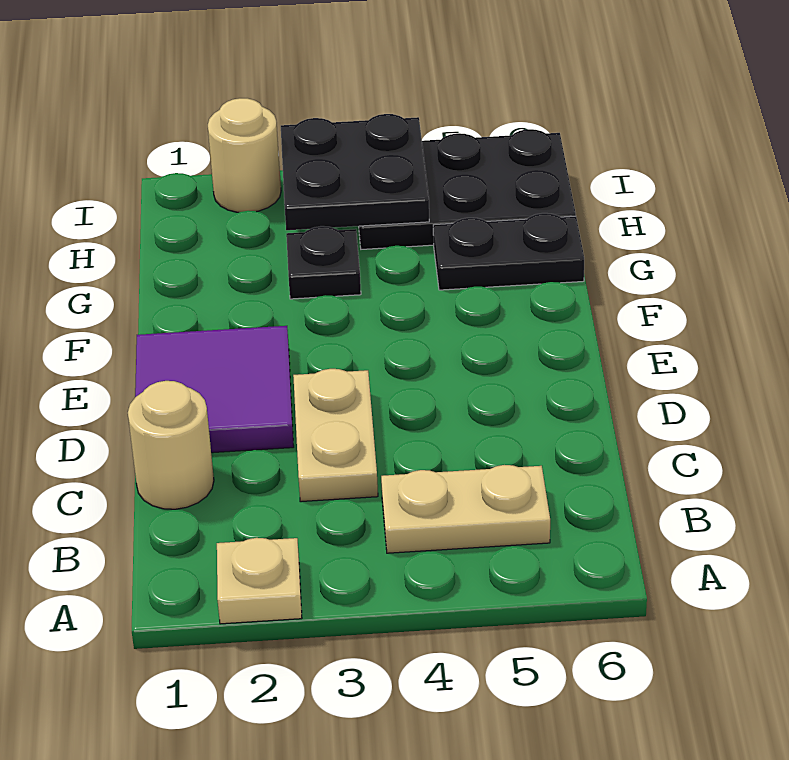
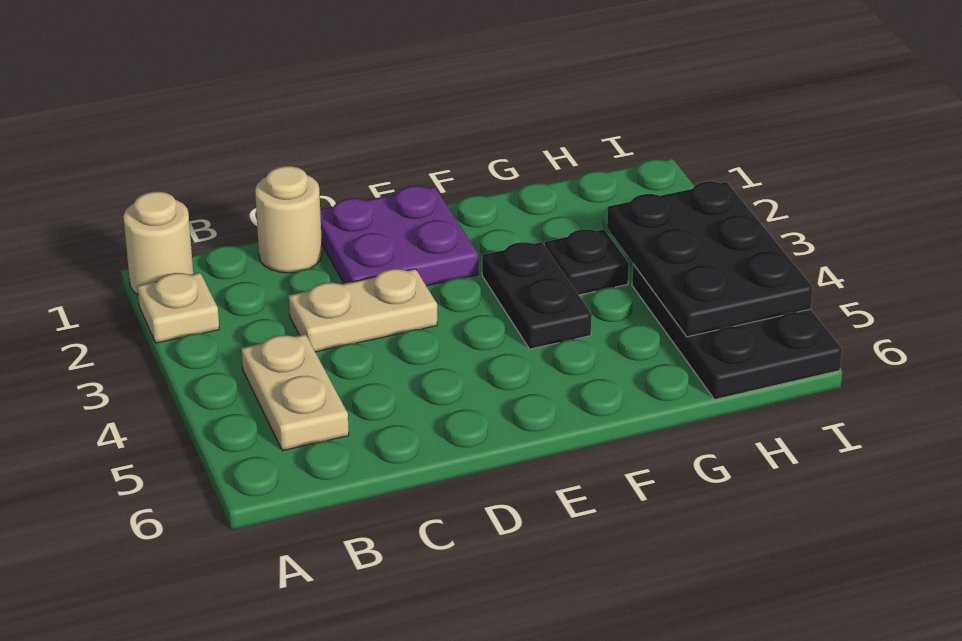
purple 2x2 tile [135,326,294,453] -> purple 2x2 plate [320,186,478,286]
black 1x2 plate [433,213,584,290] -> black 1x2 plate moved to [482,242,592,349]
black 2x2 plate [281,114,429,230] -> black 2x3 plate [607,181,813,337]
tan 1x1 round brick [208,98,281,212] -> tan 1x1 round brick moved to [123,192,193,295]

